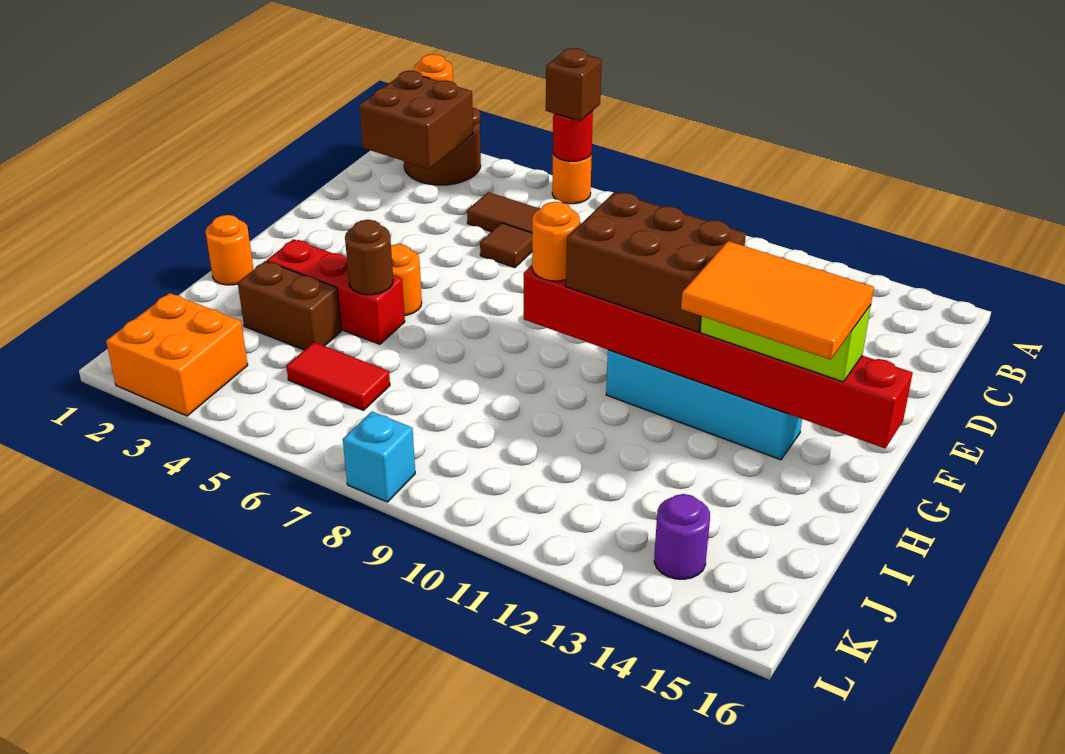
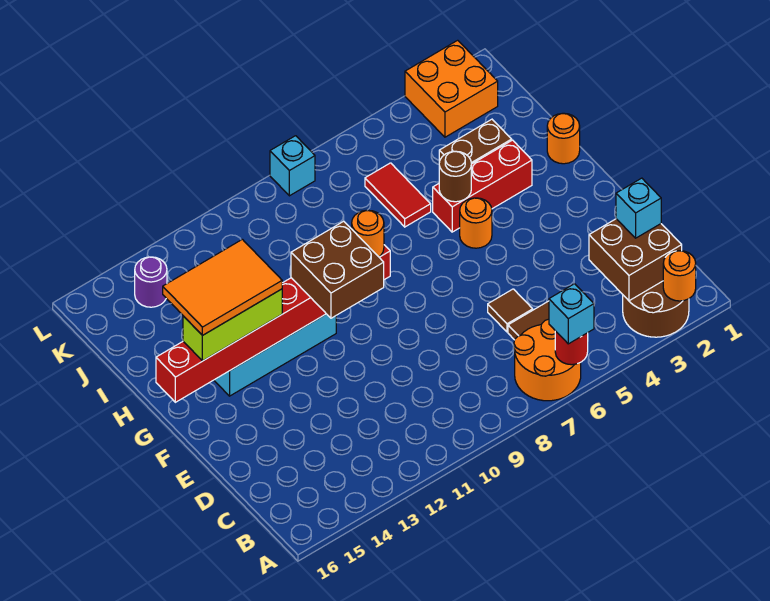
orange 1x1 round brick [552,154,592,204] -> orange 2x2 round brick [514,319,581,401]
brown 1x1 brick [546,48,602,121] -> cyan 1x1 brick [549,284,594,344]
none -> cyan 1x1 brick [616,178,661,238]
brown 2x3 brick [566,192,746,332] -> brown 2x2 brick [291,221,384,318]
red 1x2 tile [286,342,390,410] -> red 1x2 tile turned to [365,163,431,227]

